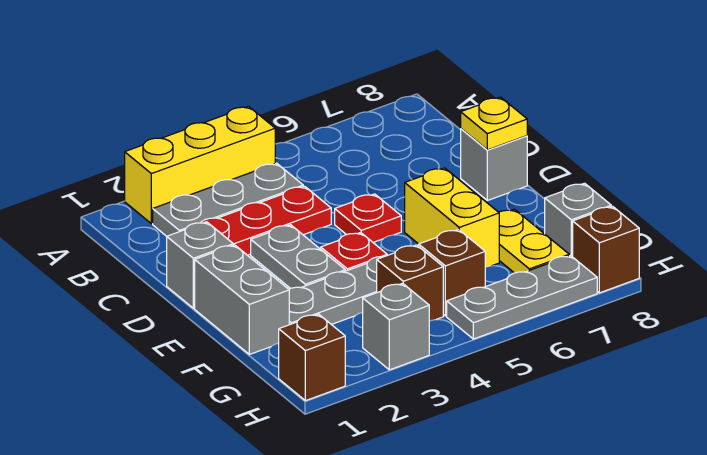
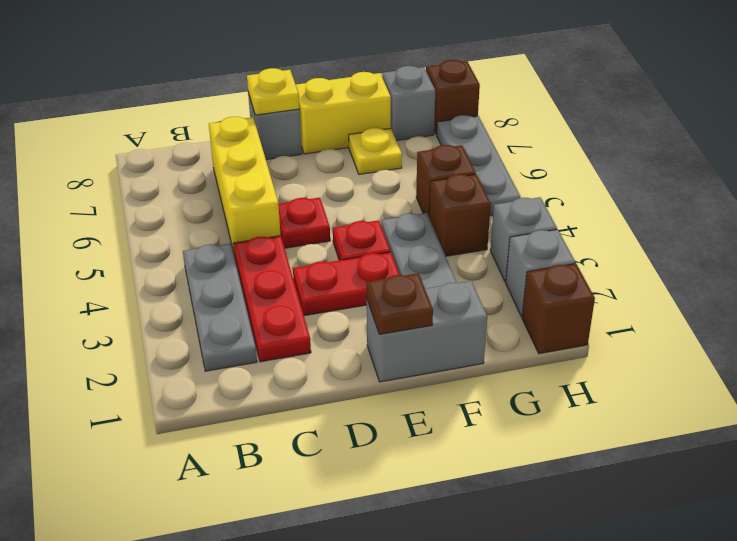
yellow 1x3 brick [125,106,275,224] -> yellow 1x3 brick moved to [209,117,281,256]
grey 1x1 brick [167,222,233,308] -> grey 1x1 brick moved to [506,229,575,317]
grey 1x2 plate [251,225,345,288] -> red 1x2 plate [293,252,400,316]
none -> brown 1x1 plate [367,273,433,334]
yellow 1x2 brick [405,168,499,267] -> yellow 1x2 brick moved to [296,72,391,154]
yellow 1x2 plate [499,209,569,273] -> yellow 1x1 plate [349,128,402,174]

